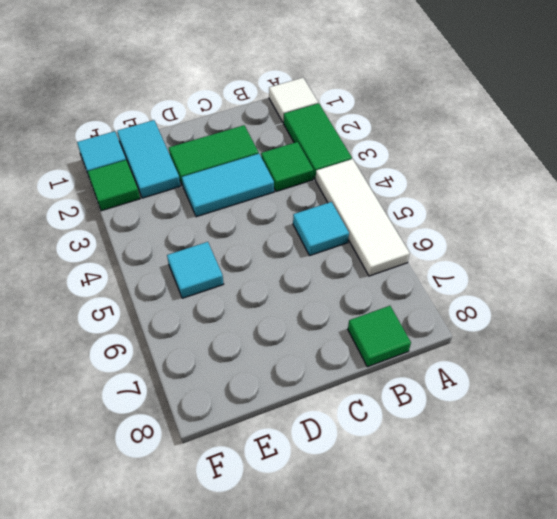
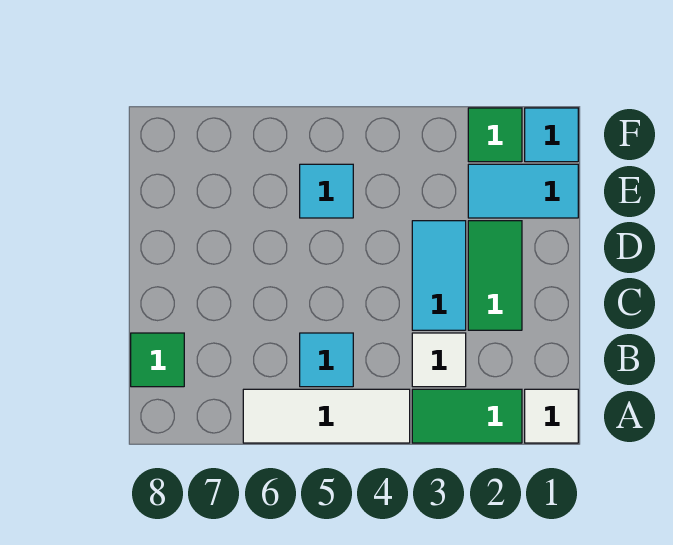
green 1x1 tile [261,142,313,192] -> white 1x1 tile [412,333,466,387]

